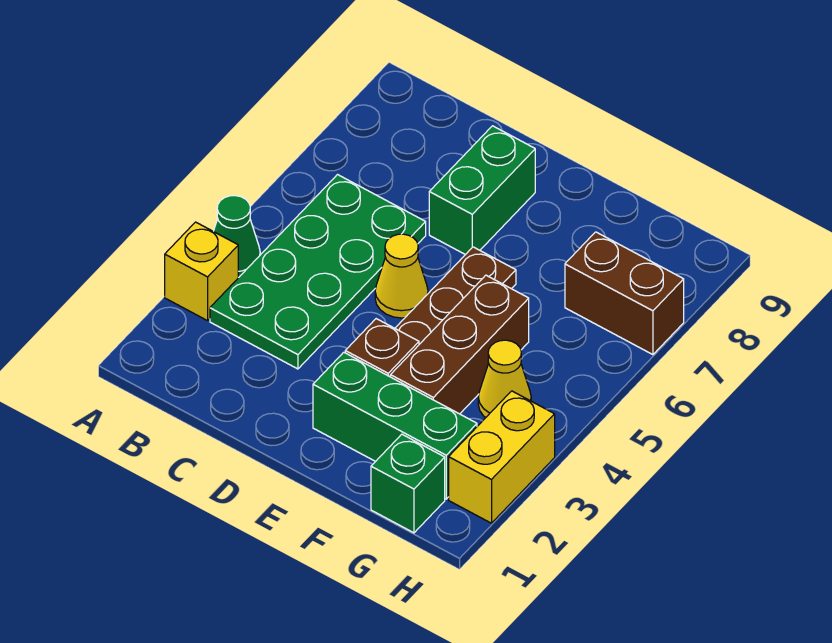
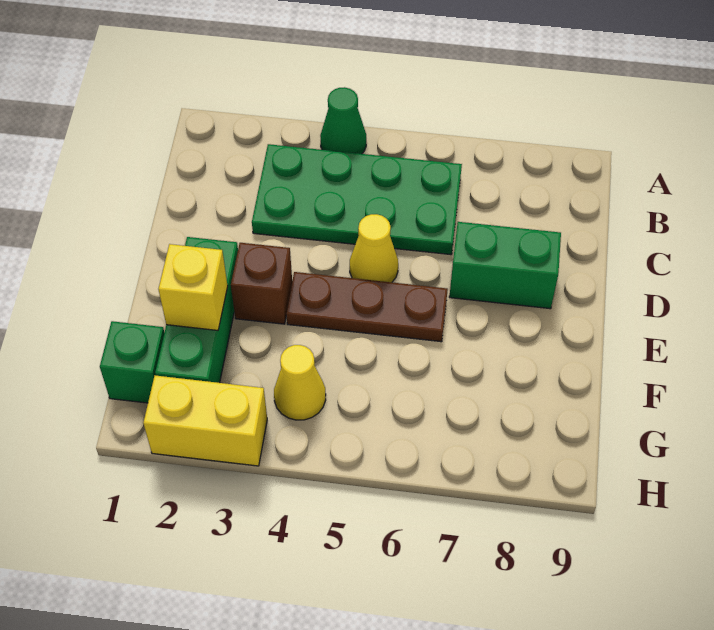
yellow 1x1 brick [165,222,238,321] -> yellow 1x1 brick moved to [158,244,228,330]
brown 1x3 brick [390,275,529,414] -> none
brown 1x2 brick [565,232,684,355] -> none

